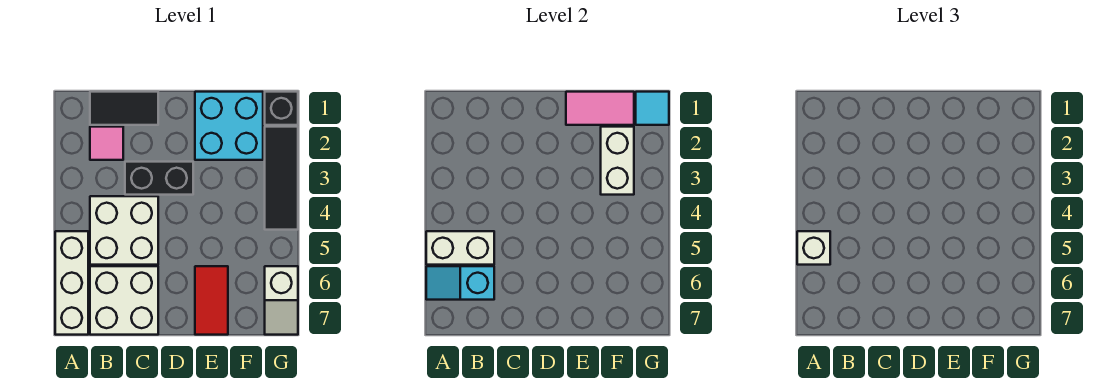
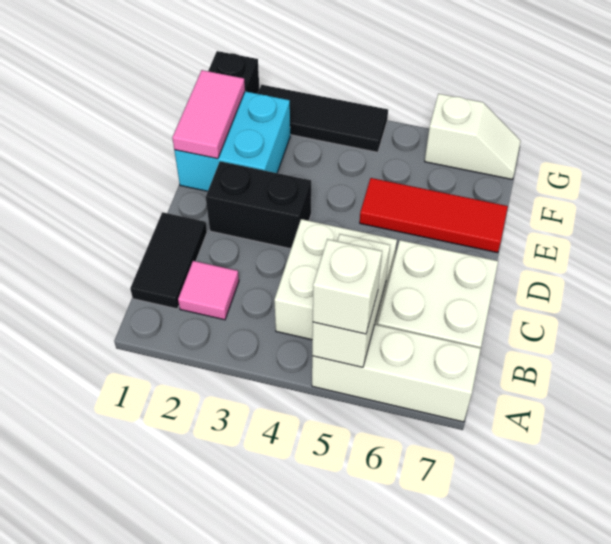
cyan 1x2 slope [426,266,494,300] -> none
black 1x2 brick [125,162,193,195] -> black 1x2 brick turned to [206,161,311,249]
red 1x2 tile [195,266,228,335] -> red 1x3 tile [360,178,508,253]
white 1x2 brick [601,127,634,195] -> none
cyan 1x1 tile [636,92,669,125] -> none

